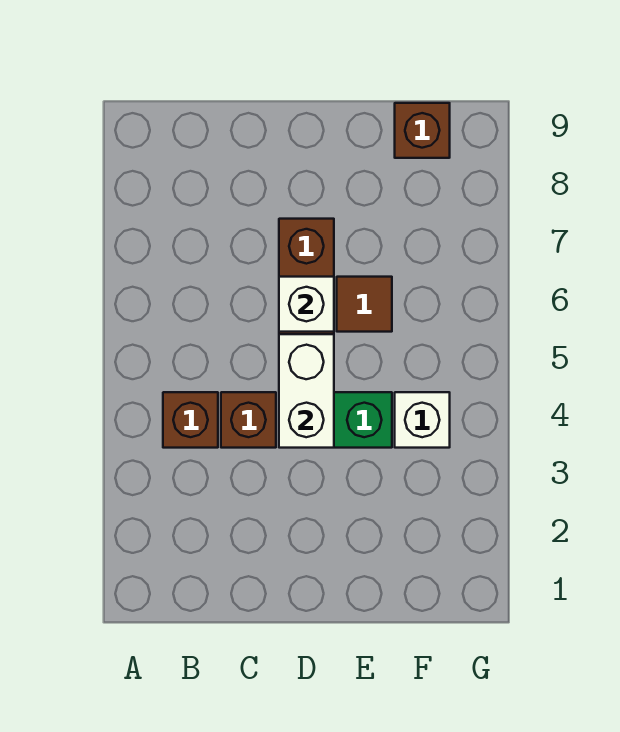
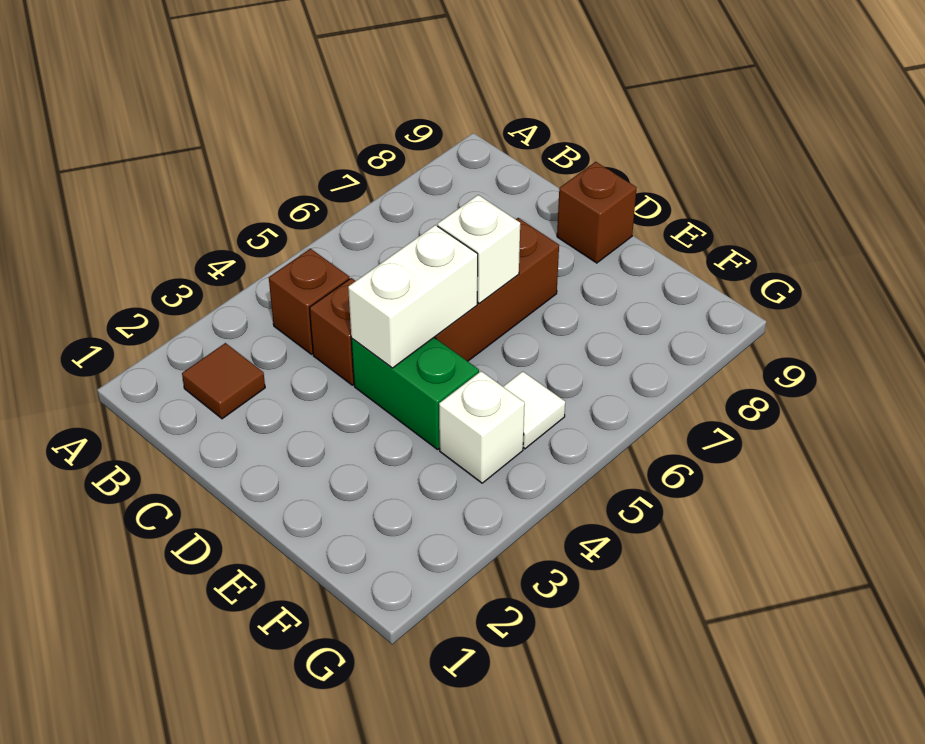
brown 1x1 tile [337,277,392,332] -> brown 1x1 tile moved to [182,343,265,419]
none -> white 1x1 tile [503,371,565,449]
brown 1x1 brick [395,103,450,158] -> brown 1x1 brick moved to [557,162,637,263]

